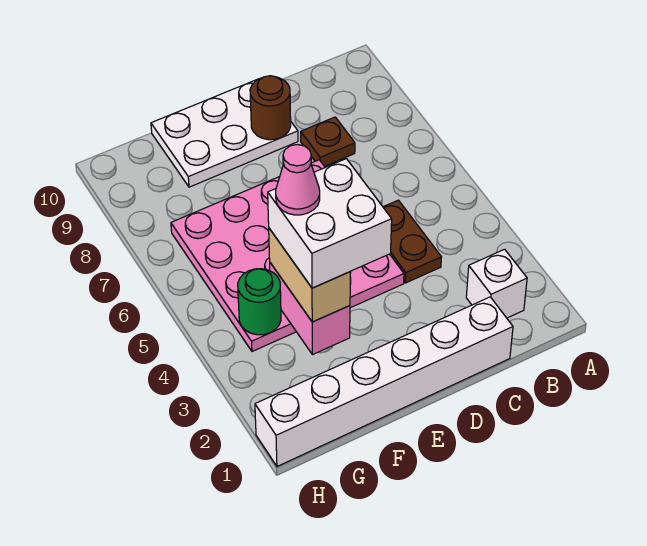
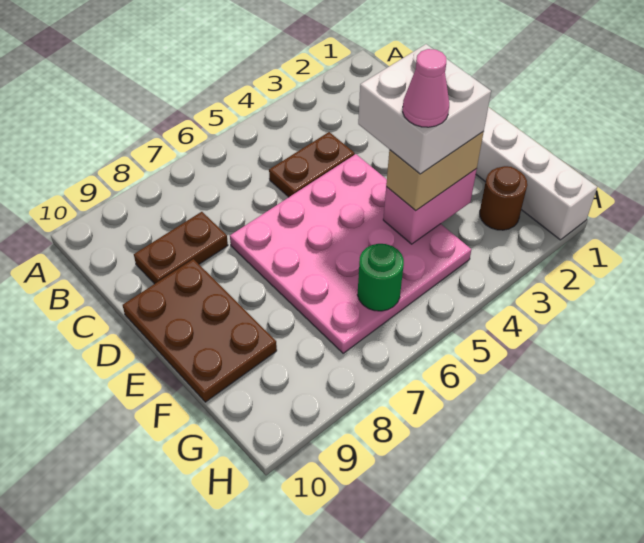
white 1x1 brick [466,249,527,318] -> none
brown 1x1 plate [301,117,355,166] -> brown 1x2 plate [134,212,228,284]
white 2x3 plate [151,79,298,187] -> brown 2x3 plate [123,259,277,402]
brown 1x1 round brick [250,76,291,140] -> brown 1x1 round brick moved to [480,166,527,230]
green 1x1 round brick [238,269,281,335] -> green 1x1 round brick moved to [358,244,404,311]

